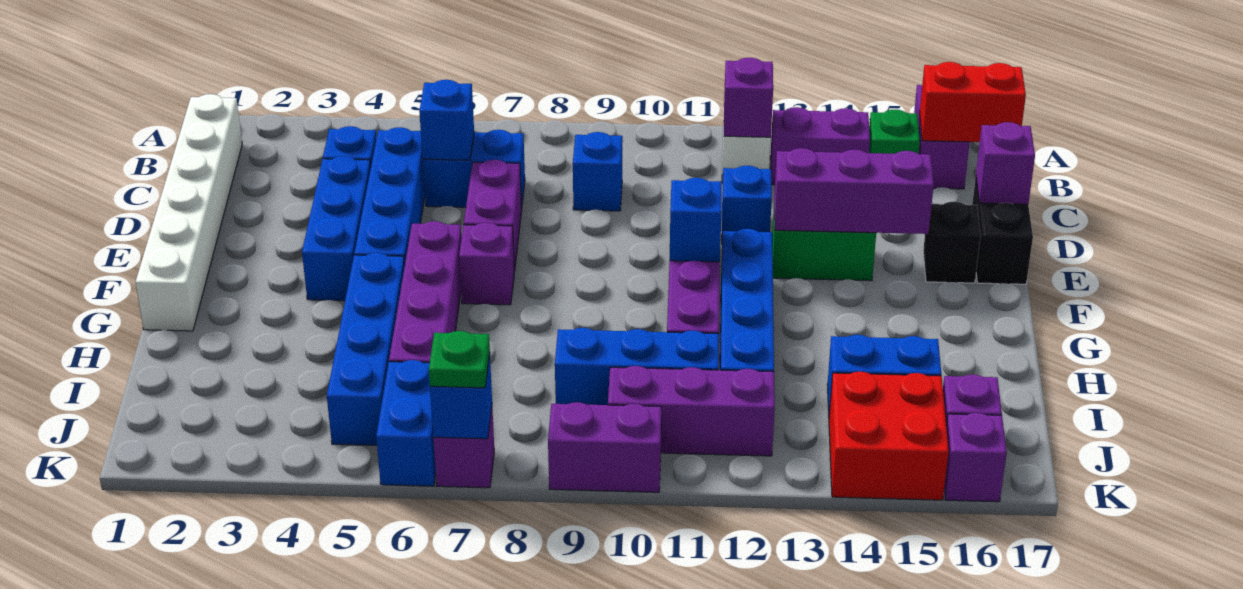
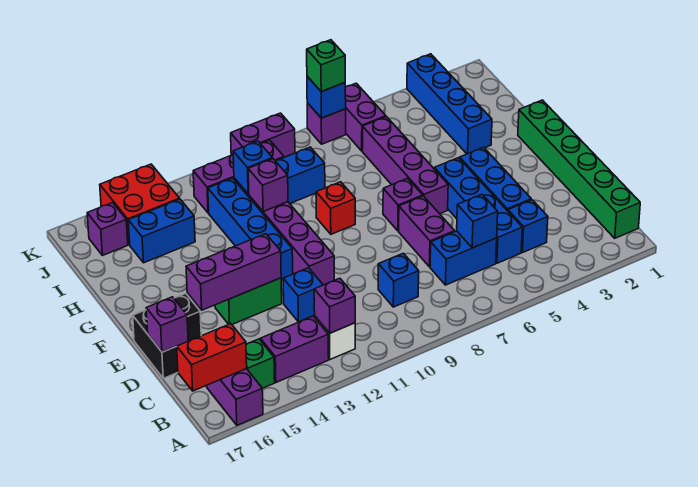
white 1x6 brick [135,94,242,331] -> green 1x6 brick [518,100,640,238]
blue 1x1 brick [670,178,722,262] -> blue 1x1 brick moved to [233,141,273,194]
blue 1x4 brick [327,253,405,445] -> blue 1x4 brick moved to [407,54,492,154]
none -> red 1x1 brick [316,182,355,234]
blue 1x2 brick [376,360,436,486] -> purple 1x2 brick [345,83,386,151]
green 1x1 plate [429,331,490,388] -> green 1x1 brick [307,40,345,92]
purple 1x1 brick [944,413,1007,502] -> purple 1x1 brick moved to [248,159,288,212]

